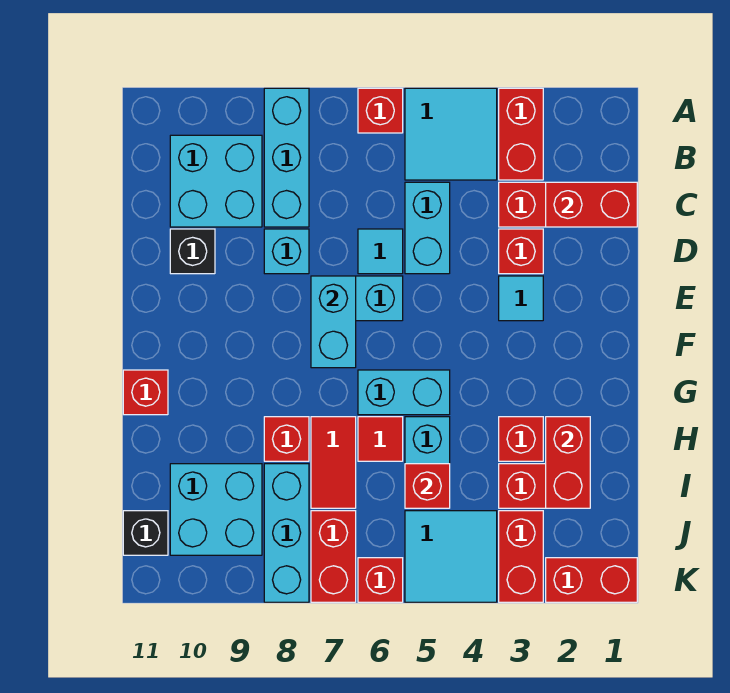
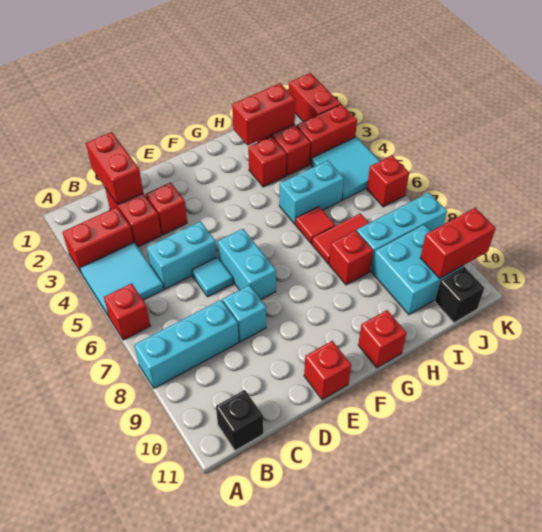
cyan 2x2 brick [170,135,262,227] -> none
black 1x1 brick [170,229,215,274] -> black 1x1 brick moved to [216,390,263,451]
cyan 1x1 tile [499,276,543,321] -> none
cyan 1x2 brick [311,276,356,368] -> none
cyan 1x2 brick [358,370,450,415] -> none
red 1x1 brick [405,464,450,508] -> red 1x1 brick moved to [304,341,351,400]
red 1x2 brick [311,511,356,602] -> red 1x2 brick moved to [420,208,496,279]

